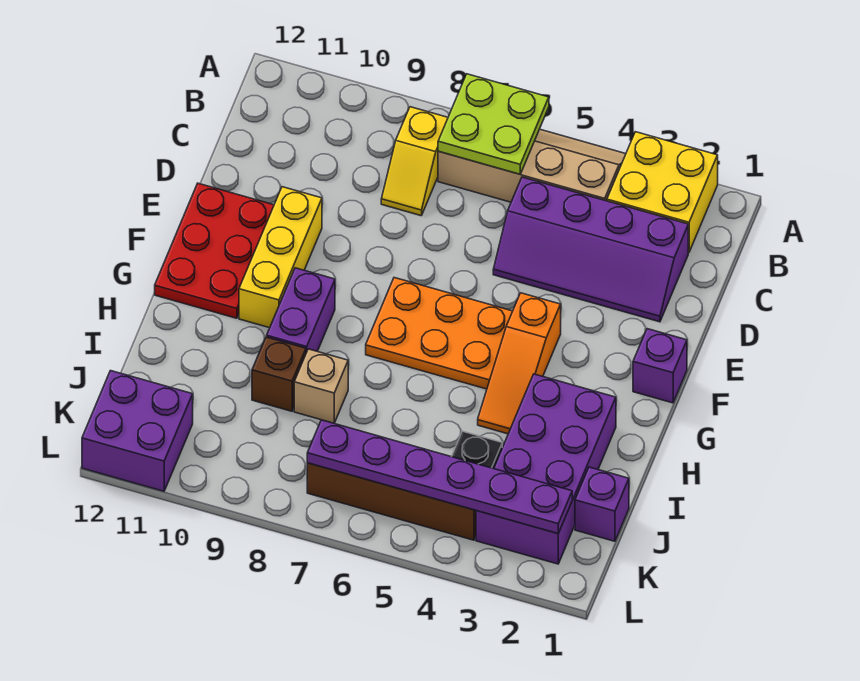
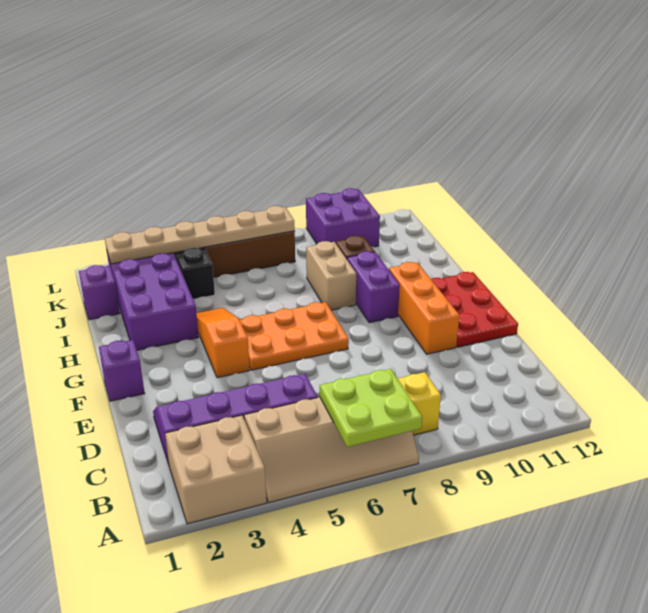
yellow 2x2 brick [607,132,718,253] -> tan 2x2 brick [165,415,267,524]
yellow 1x3 brick [239,187,322,328] -> orange 1x3 brick [389,262,459,354]
tan 1x1 brick [294,349,348,423] -> tan 1x2 brick [306,241,356,310]
purple 1x6 plate [307,420,572,534] -> tan 1x6 plate [105,206,295,264]
purple 2x2 brick [82,371,193,491] -> purple 2x2 brick moved to [306,188,380,247]

